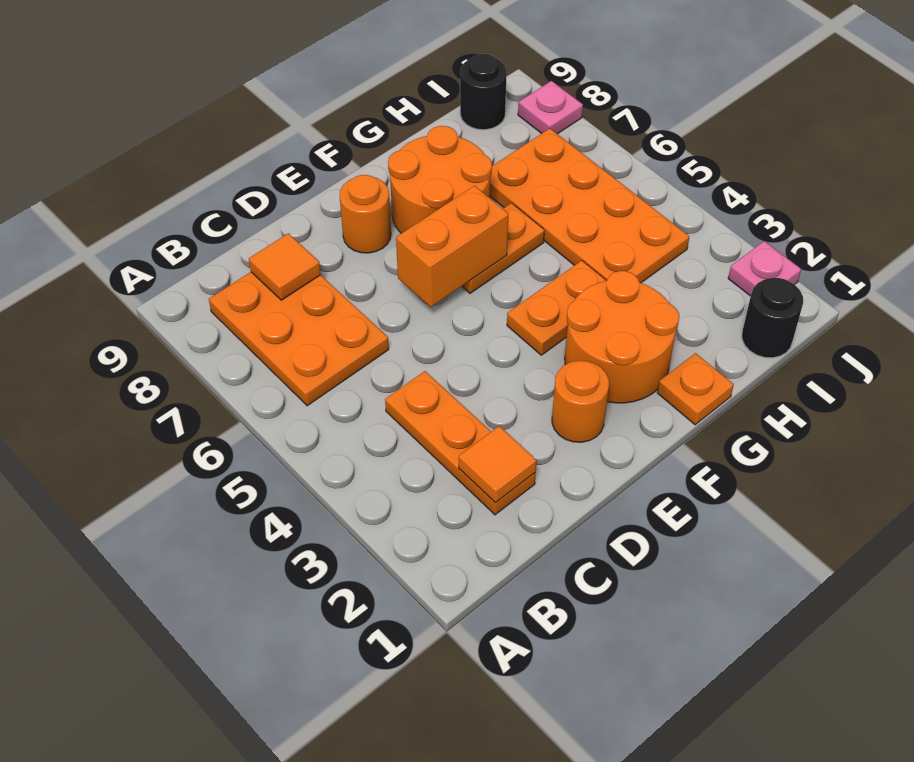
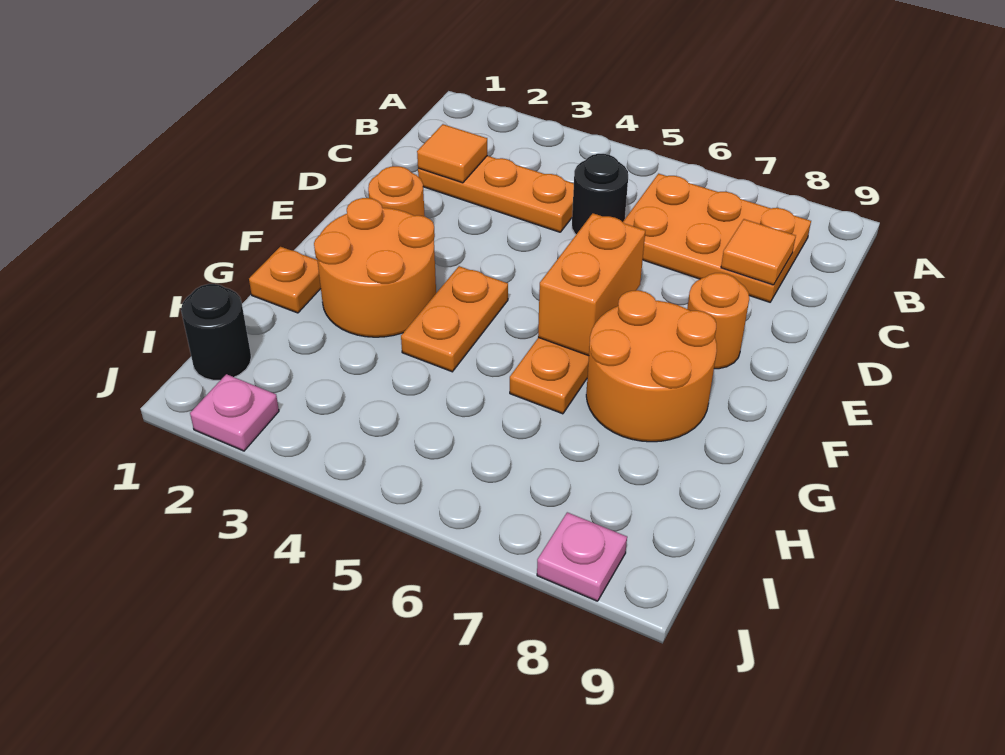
orange 2x4 plate [490,129,689,283] -> none
black 1x1 round brick [460,54,507,130] -> black 1x1 round brick moved to [572,154,628,234]

